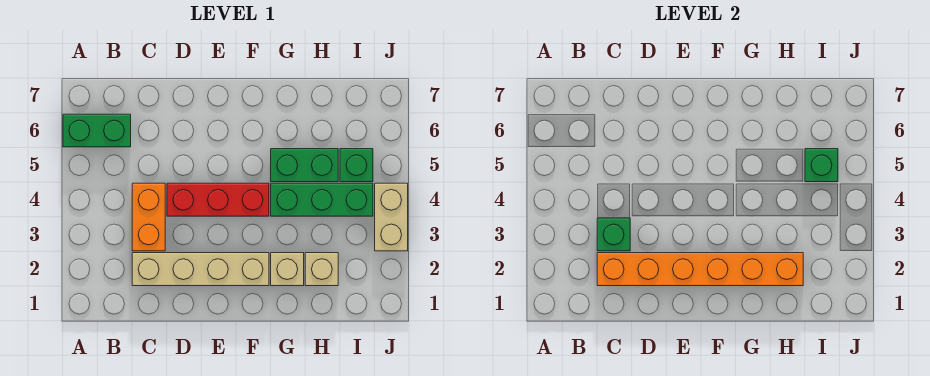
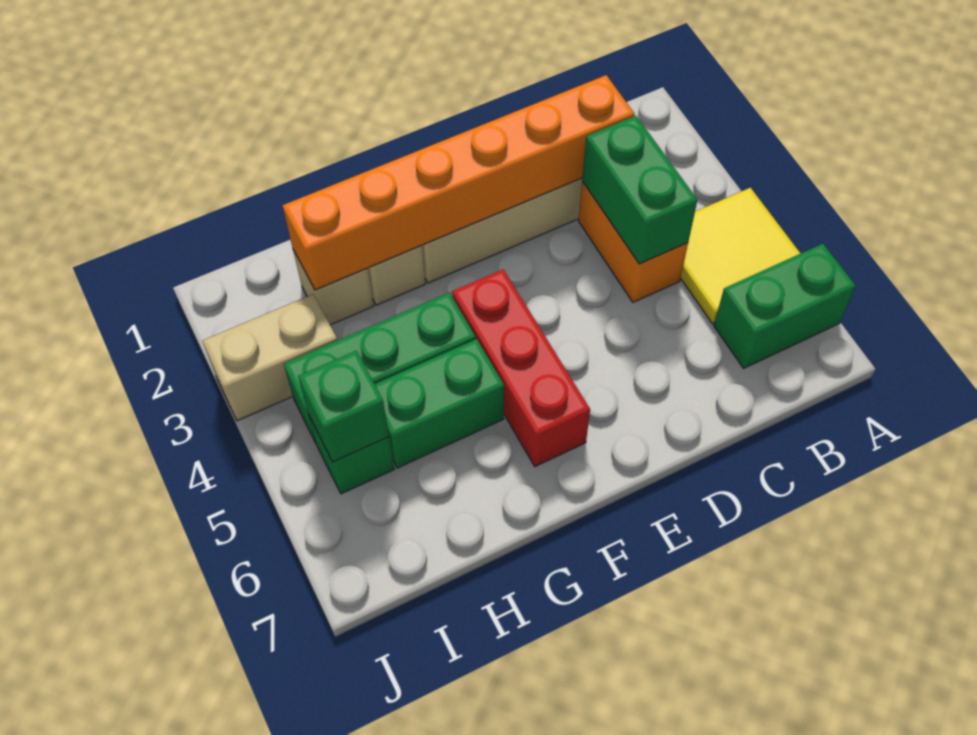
none -> yellow 2x2 tile [681,188,801,323]
green 1x1 brick [597,218,630,251] -> green 1x2 brick [582,116,697,264]
red 1x3 brick [167,183,269,216] -> red 1x3 brick turned to [452,269,590,466]
tan 1x2 brick [375,183,408,251] -> tan 1x2 brick turned to [203,294,337,421]

